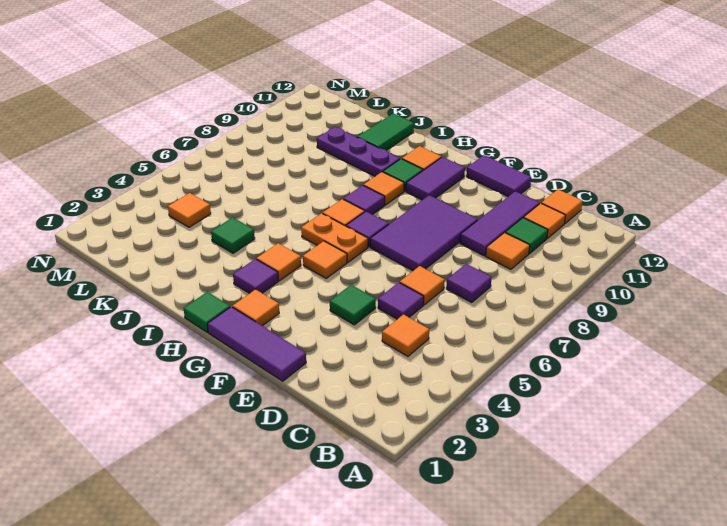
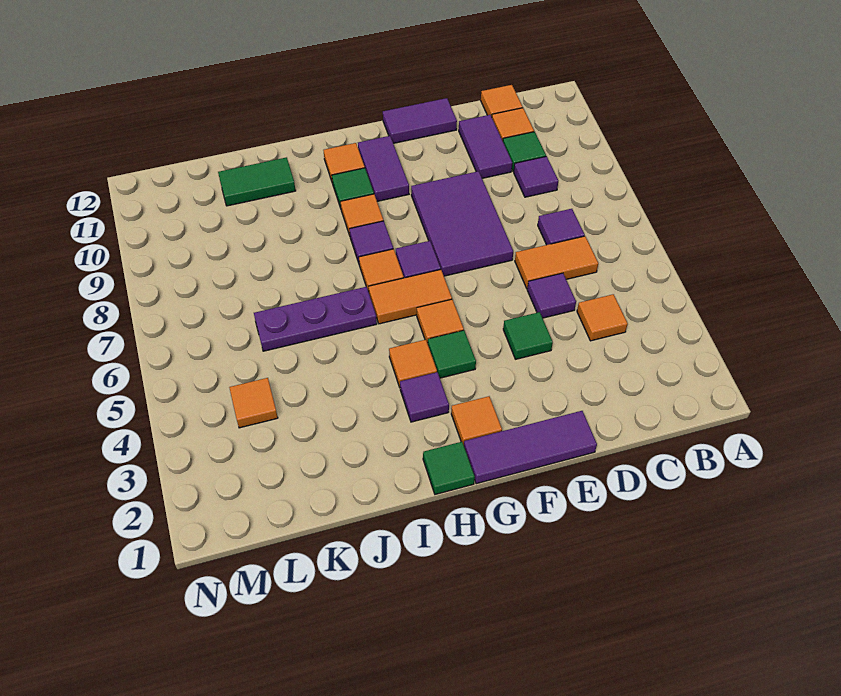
orange 1x1 tile [486,233,530,269] -> purple 1x1 tile [514,156,558,197]
orange 1x1 tile [400,266,445,305] -> orange 1x2 tile [515,236,598,288]
purple 1x3 tile [460,191,539,256] -> purple 1x2 tile [459,115,512,178]
orange 1x2 plate [301,213,368,262] -> orange 1x2 tile [369,270,452,324]
purple 1x3 plate [317,127,400,176] -> purple 1x3 plate moved to [254,287,377,351]
green 1x1 tile [211,217,255,253] -> green 1x1 tile moved to [428,330,476,378]
green 1x2 tile [357,113,414,150] -> green 1x2 tile turned to [218,157,296,206]

